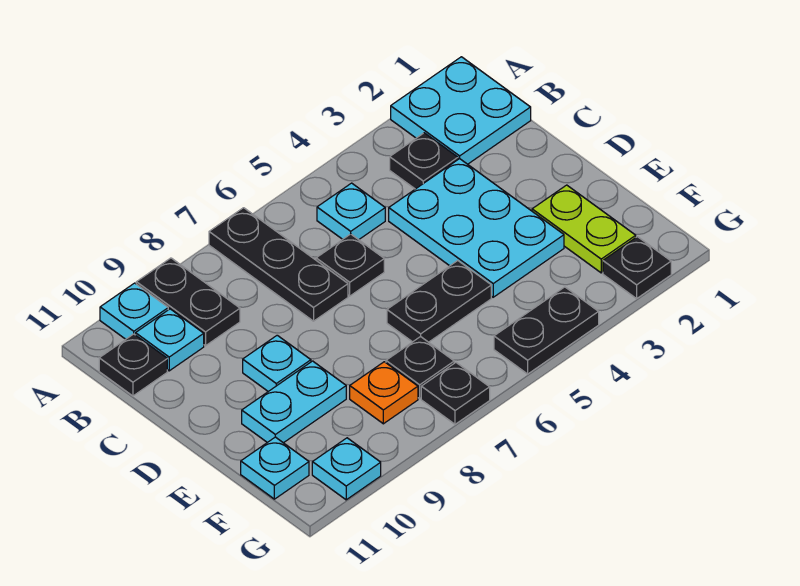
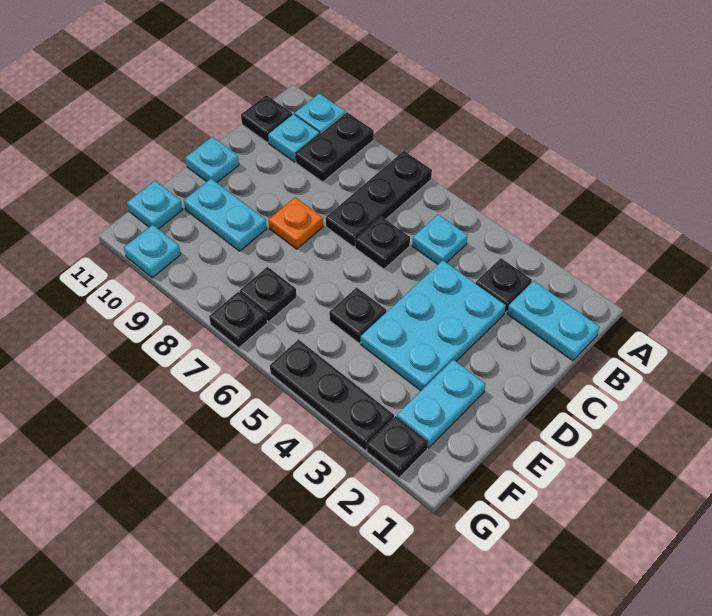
cyan 2x2 plate [391,57,531,164] -> cyan 1x2 plate [507,281,600,361]
cyan 1x1 plate [243,335,311,391] -> cyan 1x1 plate moved to [185,137,239,183]
lime 1x2 plate [532,185,636,273] -> cyan 1x2 plate [397,360,485,448]
black 1x2 plate [387,261,491,342] -> black 1x1 plate [329,287,386,343]
orange 1x1 plate [350,362,418,424] -> orange 1x1 plate moved to [269,197,323,249]
black 1x2 plate [494,287,599,374] -> black 1x3 plate [270,340,394,450]

